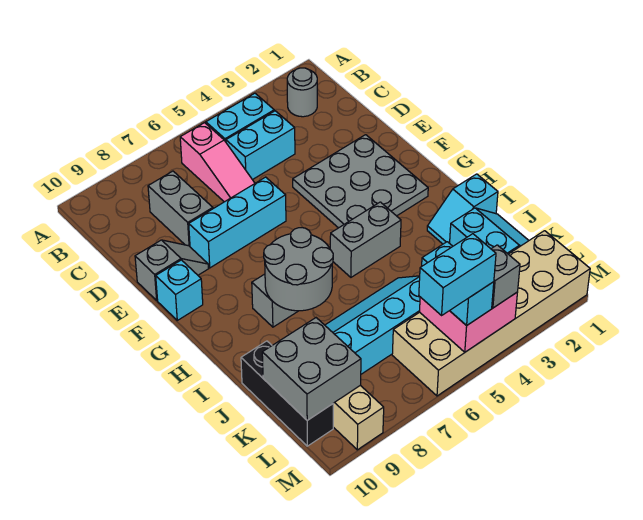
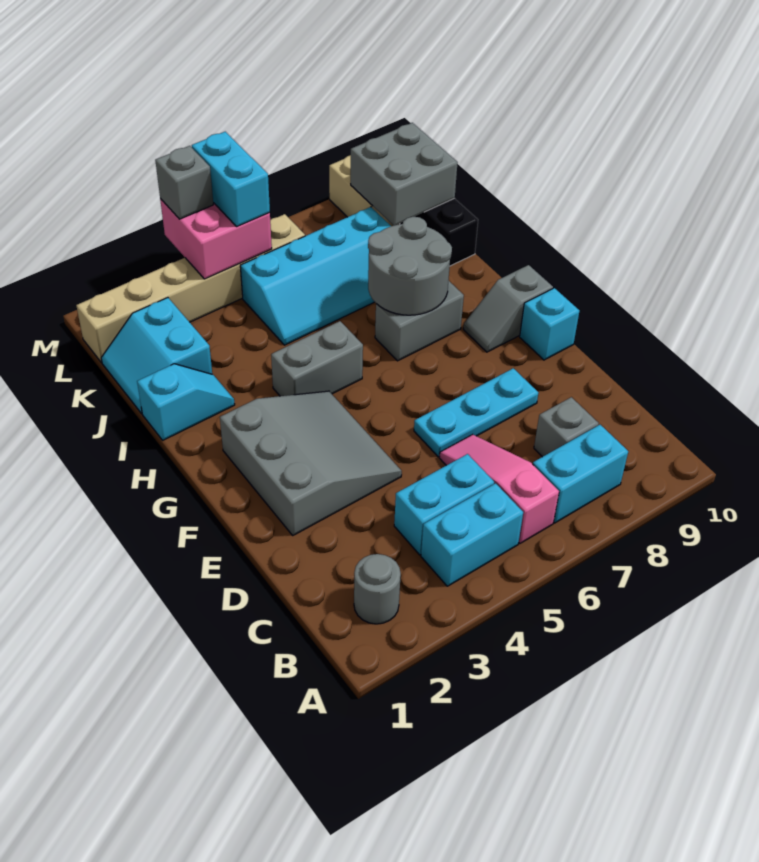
grey 1x2 brick [148,171,213,246] -> grey 1x1 brick [534,397,599,457]
grey 3x3 plate [293,135,428,228] -> grey 3x3 slope [220,391,402,535]
cyan 1x3 brick [189,177,286,268] -> cyan 1x3 plate [414,368,538,457]
grey 1x2 slope [135,240,209,300] -> grey 1x2 slope moved to [463,265,553,352]
tan 2x6 brick [392,231,590,396] -> tan 1x6 brick [76,214,305,363]
cyan 1x2 brick [419,234,496,315] -> cyan 1x2 brick moved to [533,425,628,523]

